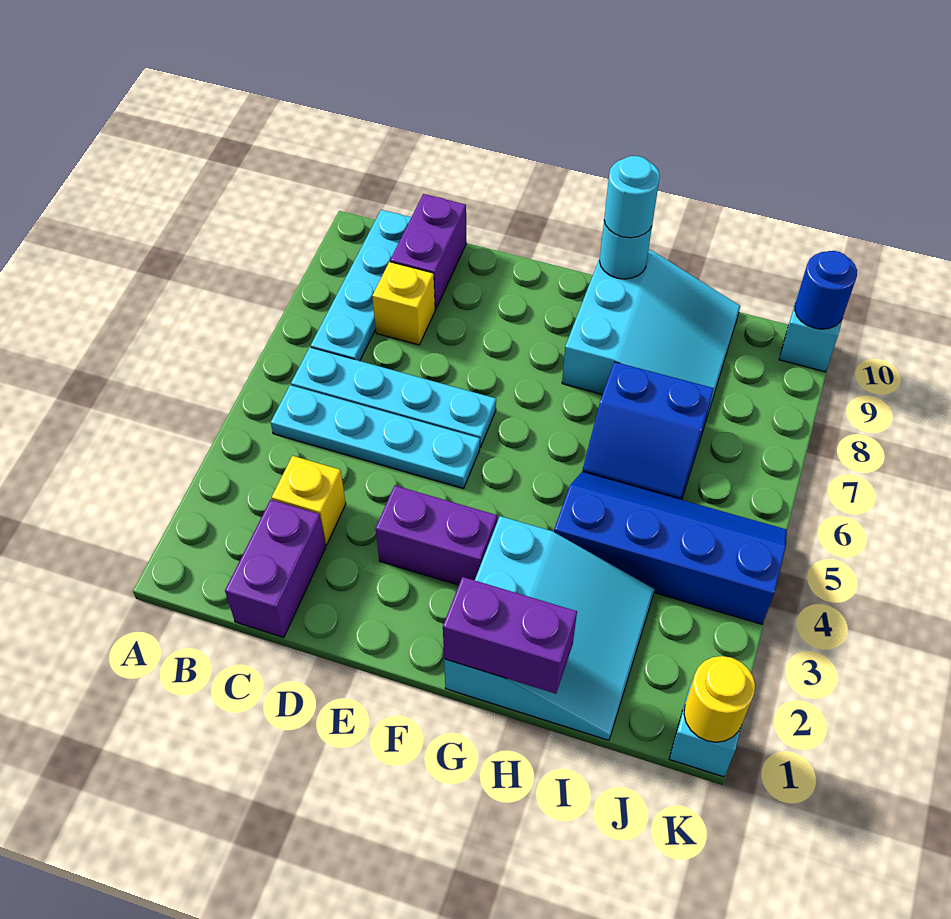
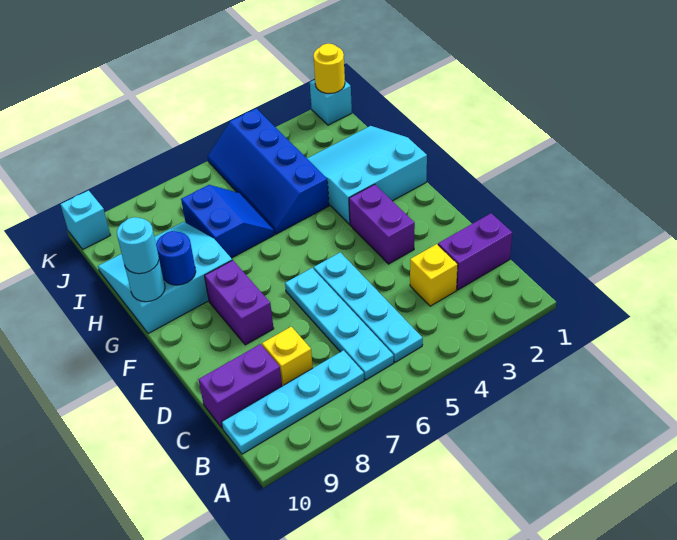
purple 1x2 brick [443,577,577,694] -> purple 1x2 brick moved to [204,260,274,345]
blue 1x1 round brick [795,251,857,329] -> blue 1x1 round brick moved to [156,231,196,285]

